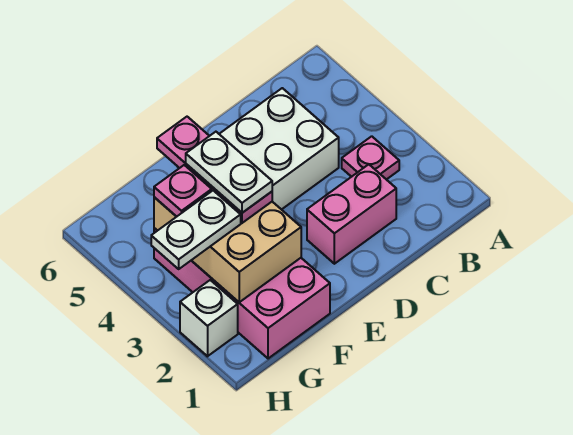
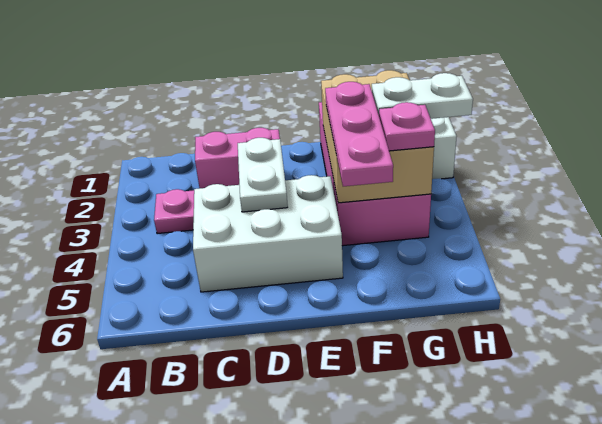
white 1x2 plate [186,132,272,213] -> white 1x2 plate moved to [238,138,288,212]

